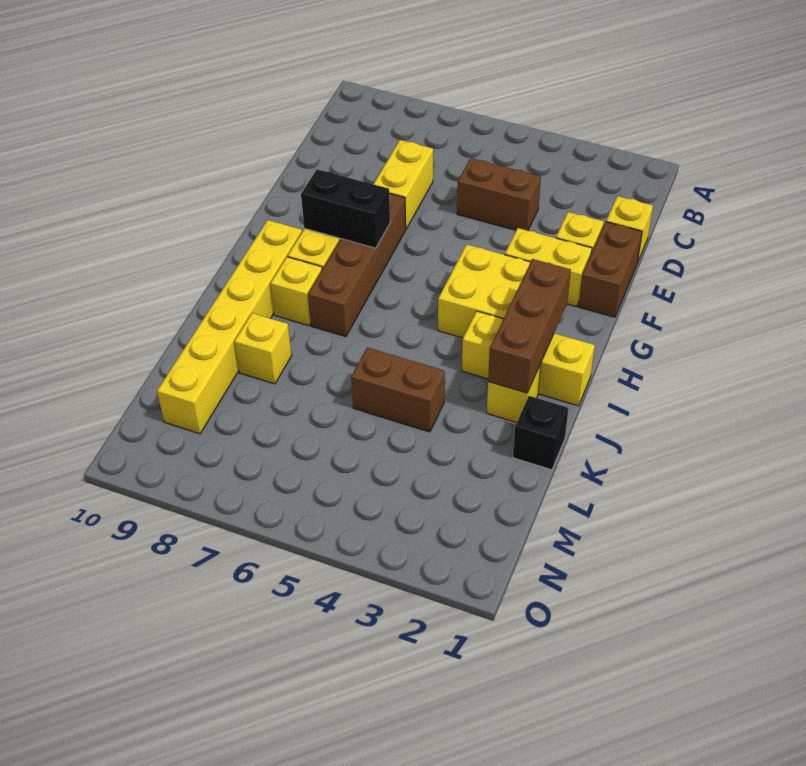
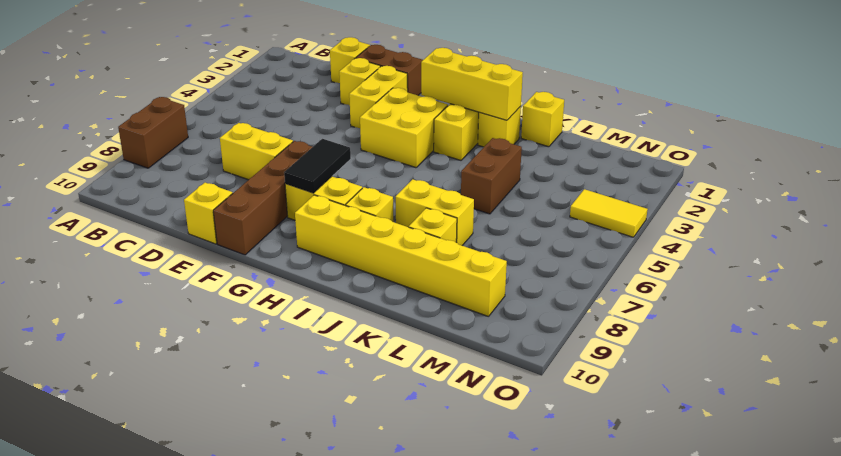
brown 1x2 brick [457,158,541,231] -> brown 1x2 brick moved to [118,97,188,168]
none -> yellow 1x1 brick [184,183,233,244]
brown 1x4 brick [308,194,406,337] -> brown 1x4 brick turned to [213,141,312,255]
black 1x2 brick [301,169,390,248] -> black 1x2 tile [284,139,351,193]
brown 1x3 brick [488,259,571,393] -> yellow 1x3 brick [421,48,523,120]
none -> yellow 1x2 brick [396,179,474,245]
black 1x1 brick [513,396,569,470] -> yellow 1x1 brick [521,92,564,147]
none -> yellow 1x2 tile [570,189,648,237]

